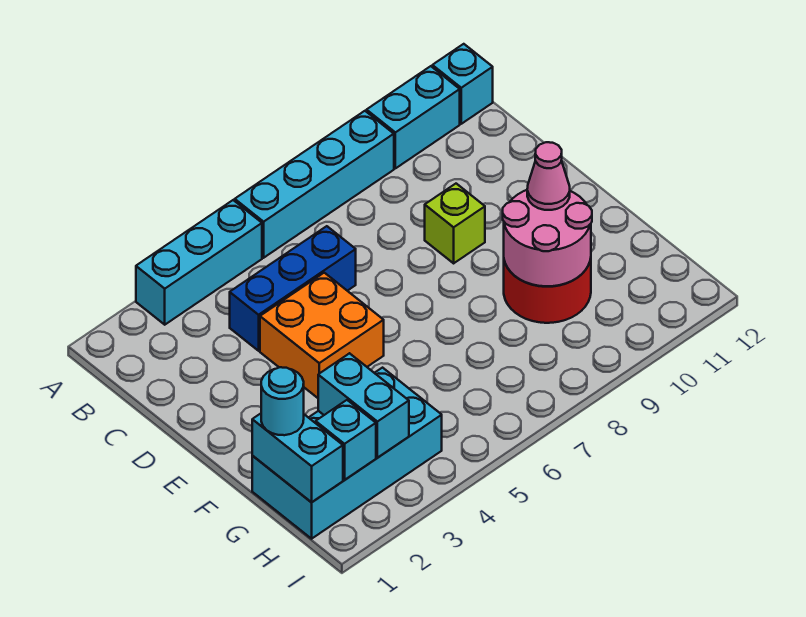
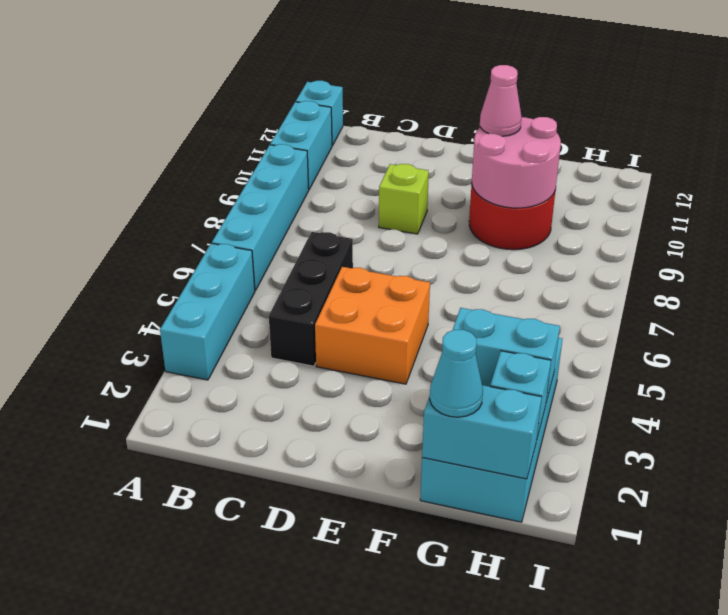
blue 1x3 brick [230,226,356,351] -> black 1x3 brick [269,232,353,366]
cyan 1x1 round brick [261,367,304,435] -> cyan 1x1 cone [430,330,483,417]

